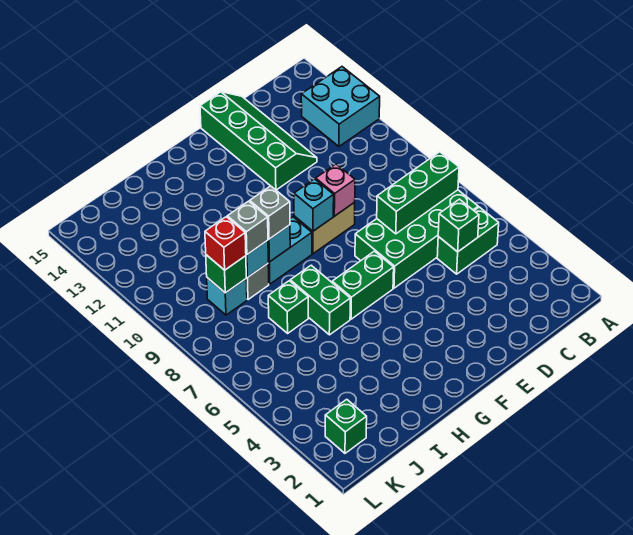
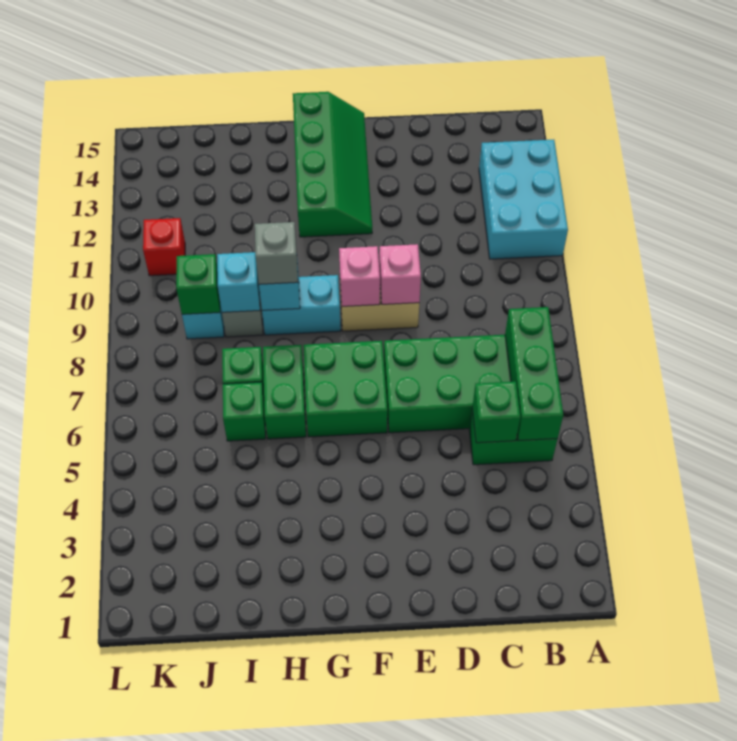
cyan 2x2 brick [301,67,380,146] -> cyan 2x3 brick [479,140,568,259]
green 1x3 brick [377,152,459,234] -> green 1x3 brick turned to [505,307,563,441]
green 2x4 slope [200,92,317,190] -> green 2x4 slope moved to [293,92,372,237]
green 1x2 brick [332,251,394,319] -> green 2x2 brick [303,341,387,437]
cyan 1x1 brick [294,179,334,231] -> pink 1x1 brick [339,246,380,306]
grey 1x1 brick [227,201,268,254] -> none
red 1x1 brick [205,217,246,270] -> red 1x1 brick moved to [143,218,185,276]
green 1x1 brick [325,399,367,453] -> green 1x1 brick moved to [223,382,266,441]

